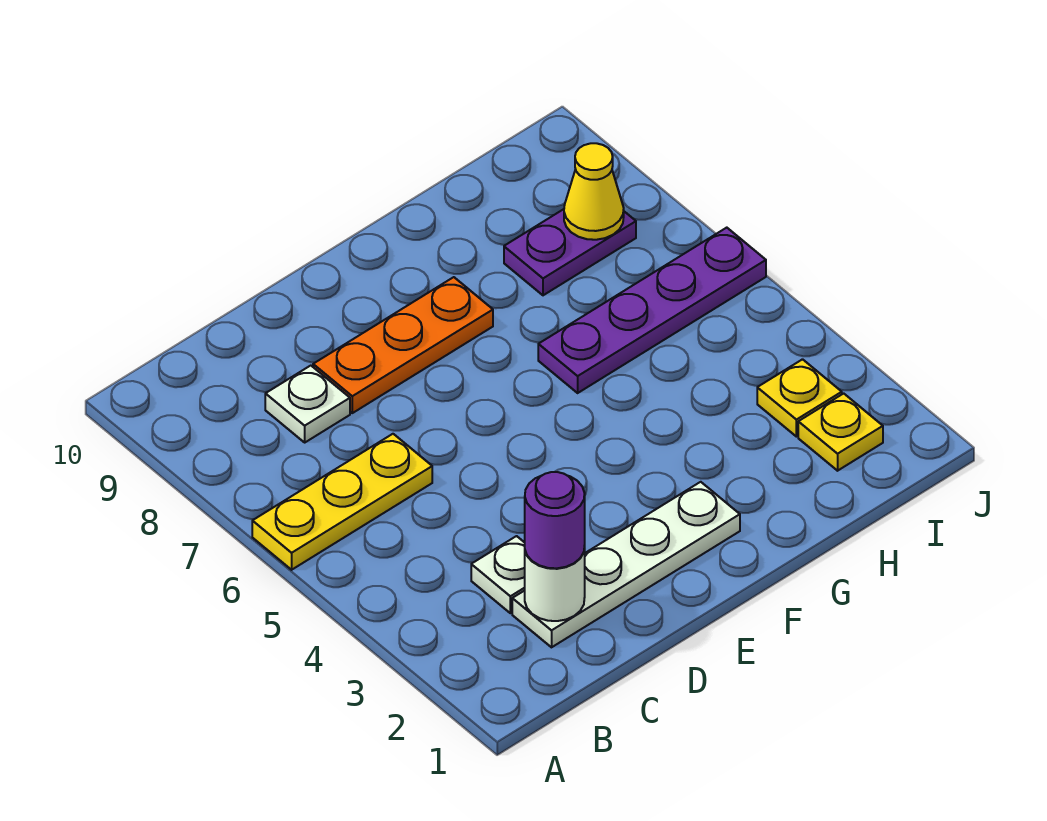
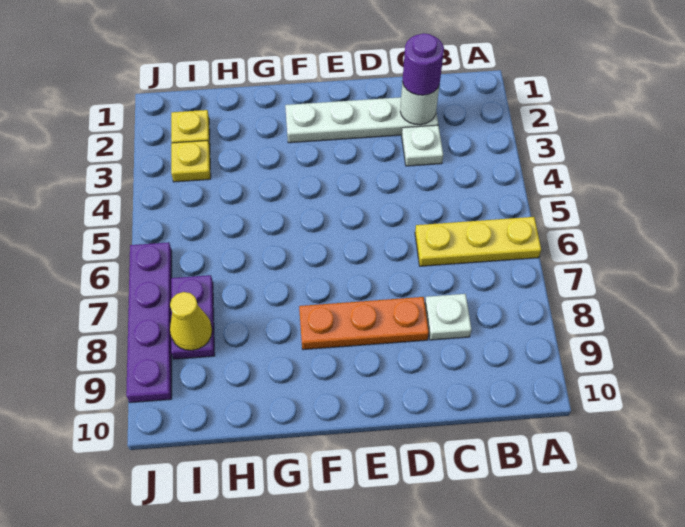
purple 1x4 plate [538,228,766,393] -> purple 1x4 plate turned to [126,242,172,403]
purple 1x2 plate [504,209,636,295] -> purple 1x2 plate turned to [171,275,215,359]

